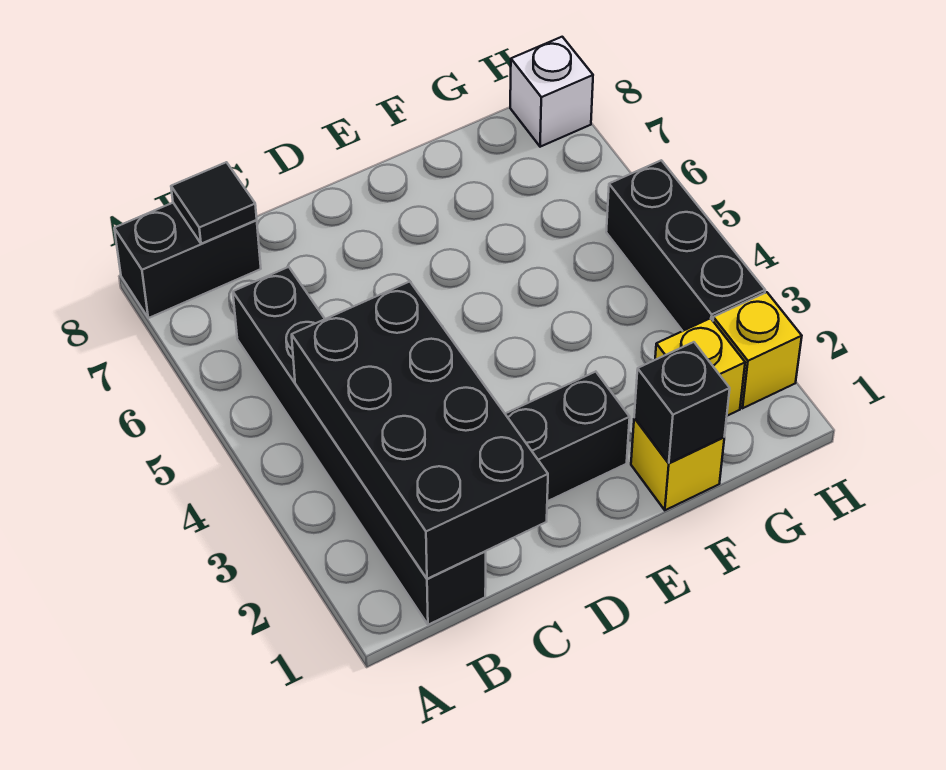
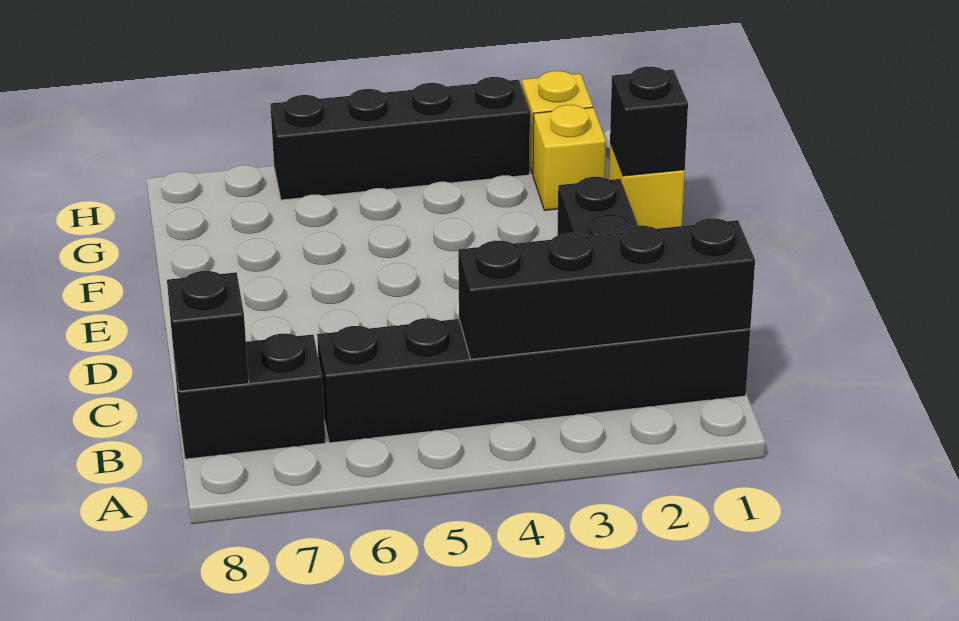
black 1x2 brick [114,203,261,318] -> black 1x2 brick turned to [173,334,325,459]
black 2x4 brick [292,282,548,579] -> black 1x4 brick [458,218,755,359]
black 1x1 tile [171,162,257,244] -> black 1x1 brick [167,271,249,391]
black 1x3 brick [606,160,765,331] -> black 1x4 brick [270,77,530,200]
white 1x1 brick [510,37,593,147] -> none

